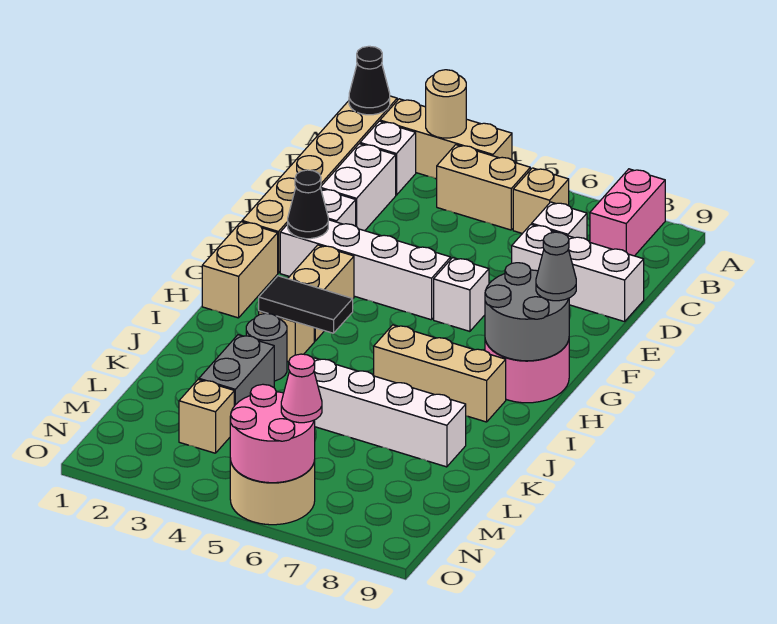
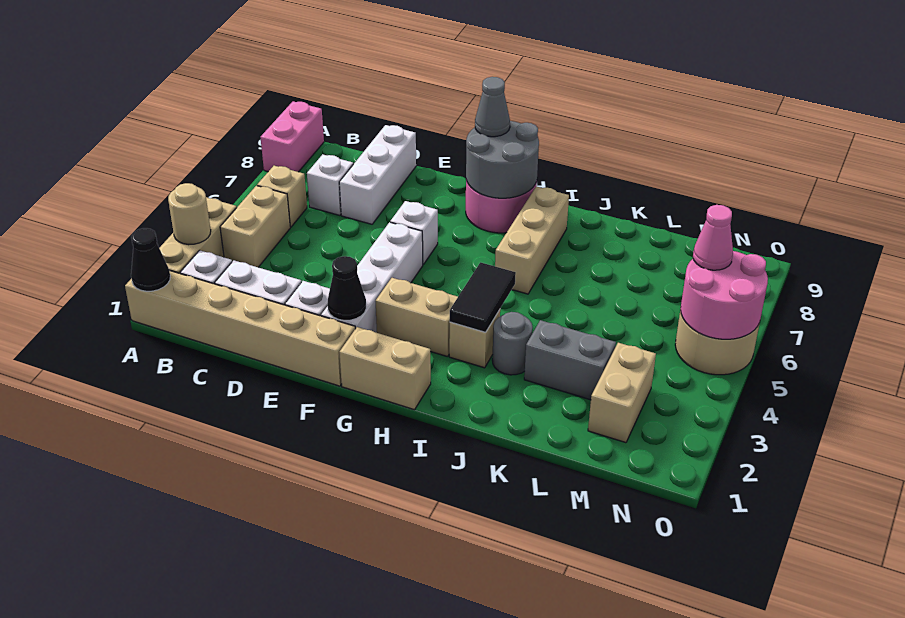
pink 1x2 brick [590,169,665,256] -> pink 1x2 brick turned to [260,101,324,172]
white 1x4 brick [314,358,466,467] -> none
tan 1x1 brick [179,380,234,453] -> tan 1x2 brick [588,343,656,443]

